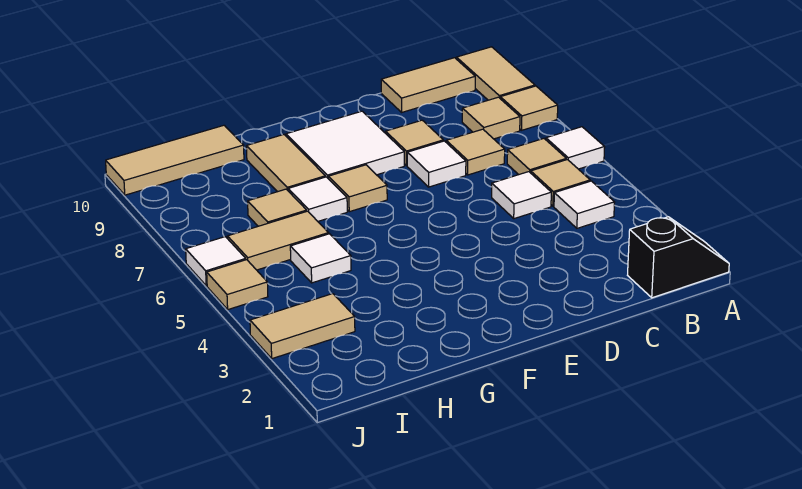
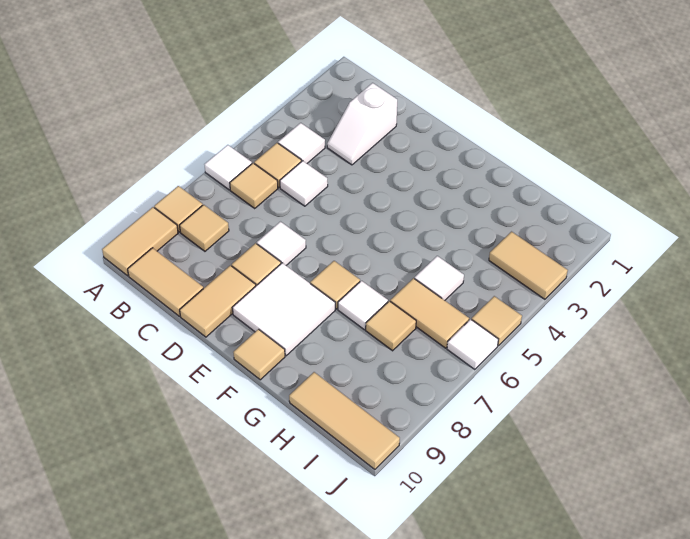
black 1x2 slope [628,217,729,298] -> none
none -> white 1x2 slope [327,83,397,165]
tan 1x1 tile [446,129,505,175] -> tan 1x1 tile moved to [233,329,285,380]
tan 1x2 tile [246,135,325,192] -> tan 1x2 tile moved to [180,265,256,337]

